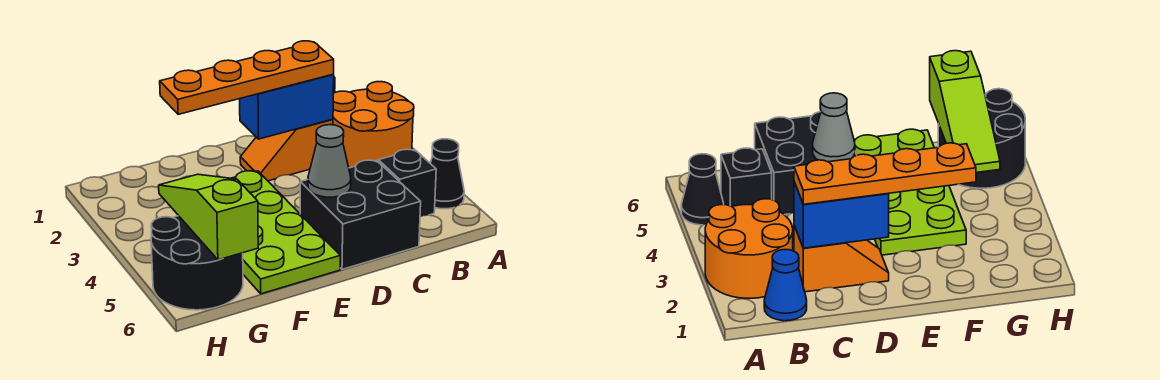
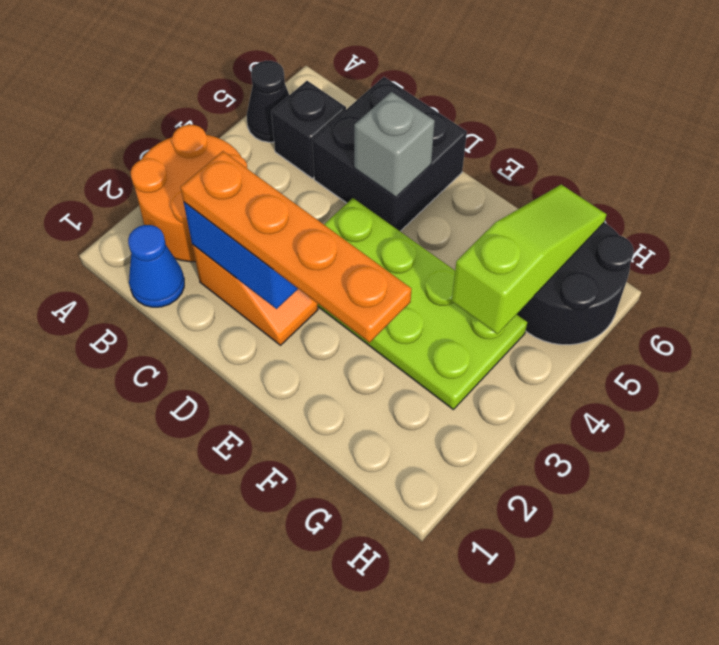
grey 1x1 cone [308,125,351,197] -> grey 1x1 brick [354,92,435,197]
lime 2x4 plate [232,171,340,294] -> lime 2x4 plate turned to [318,198,527,409]
lime 1x3 slope [159,174,258,260] -> lime 1x3 slope turned to [452,185,607,334]

